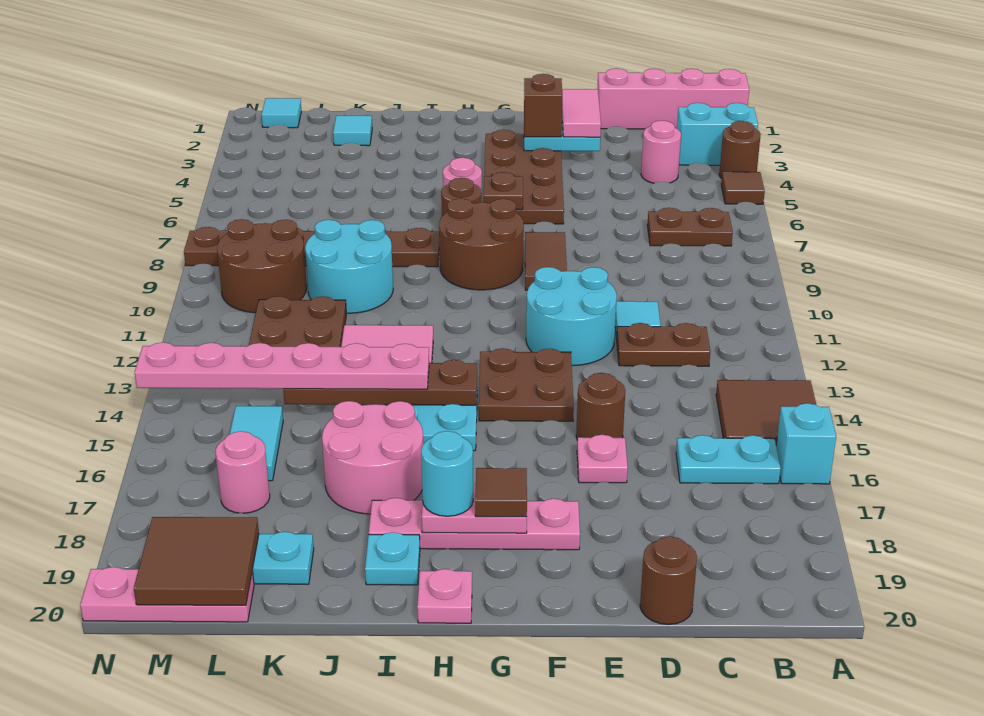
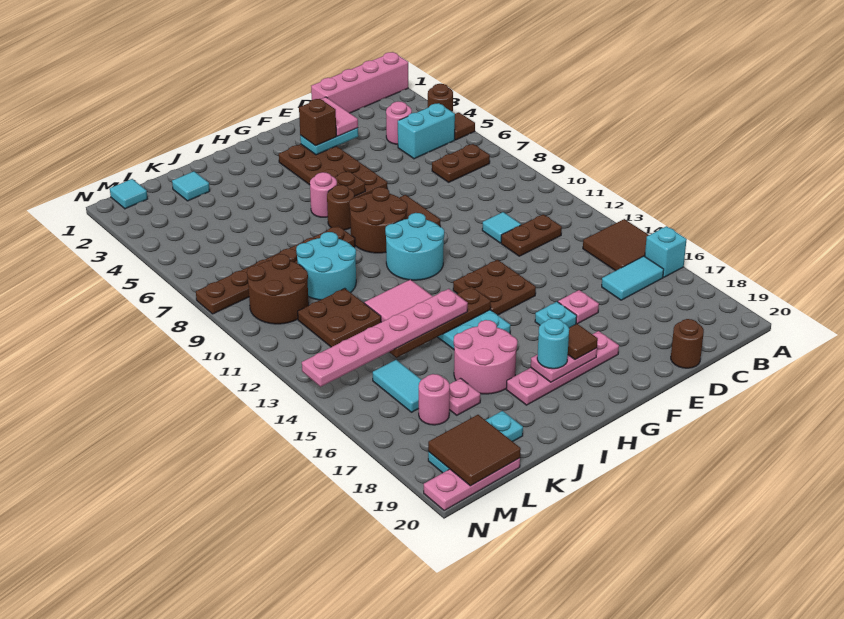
cyan 1x2 brick [677,103,758,165] -> cyan 1x2 brick moved to [398,103,455,159]
cyan 1x2 plate [676,435,781,484] -> cyan 1x2 tile [602,256,664,300]
cyan 2x2 round brick [526,267,617,366] -> cyan 2x2 round brick moved to [385,213,444,280]
brown 1x1 round brick [576,373,625,440] -> none
pink 1x1 plate [417,569,472,623] -> pink 1x1 plate moved to [449,378,480,415]
cyan 1x1 plate [365,532,420,585] -> cyan 1x1 plate moved to [535,302,577,328]

